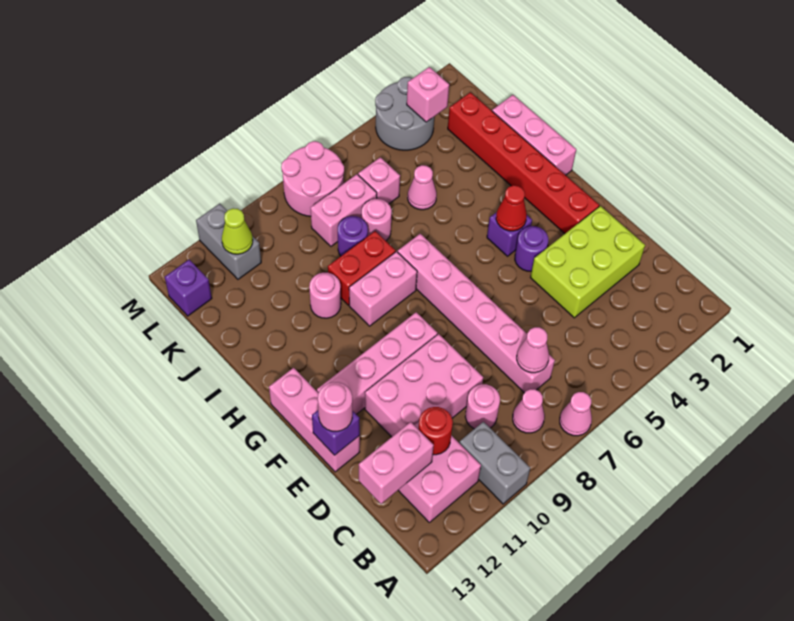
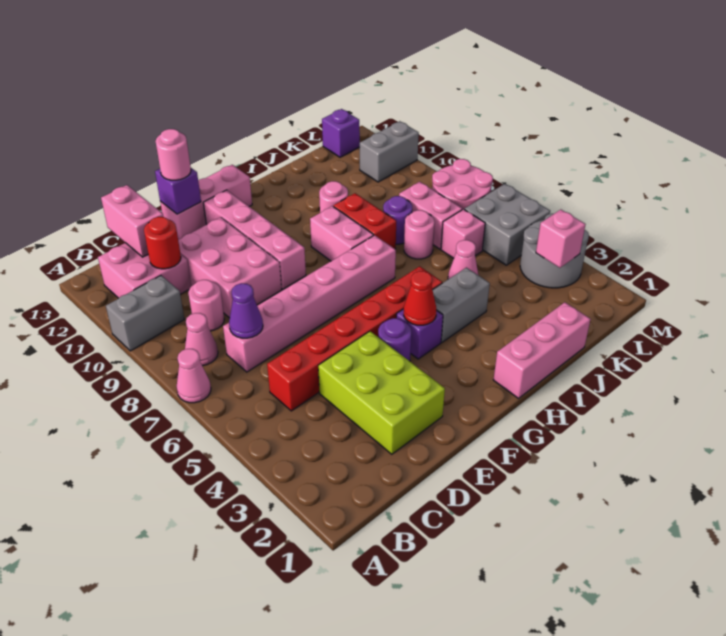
pink 1x1 cone [517,327,549,373] -> purple 1x1 cone [229,283,263,338]
red 1x6 brick [448,92,599,234] -> red 1x6 brick moved to [267,266,442,411]
none -> grey 1x2 brick [433,268,490,342]
none -> grey 2x2 brick [464,184,550,265]
lime 1x1 cone [222,208,253,254] -> none

